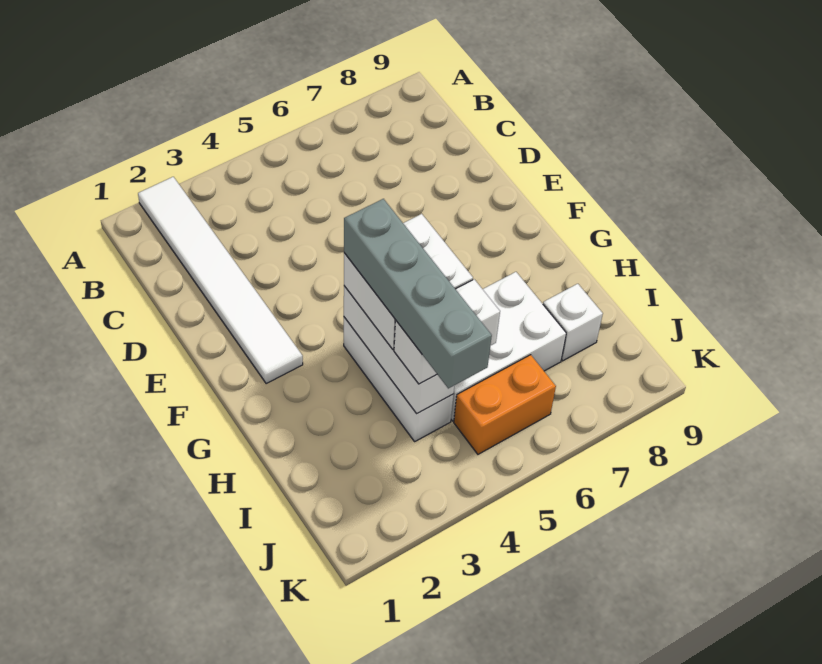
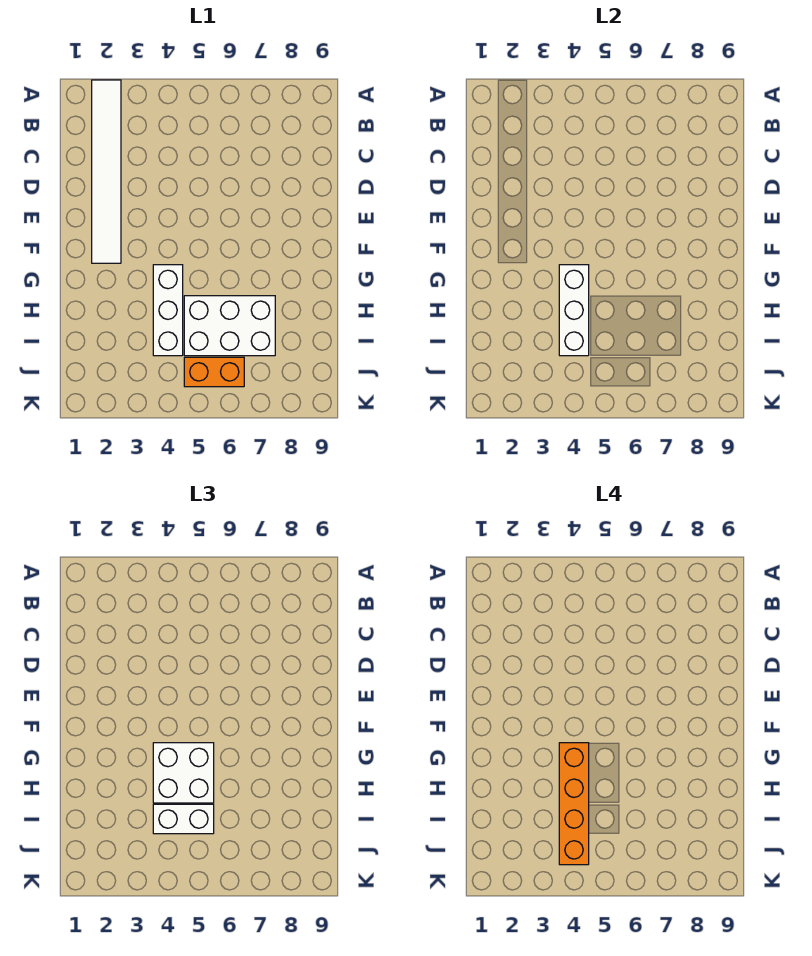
grey 1x4 brick [344,199,492,388] -> orange 1x4 brick [559,743,589,865]
white 1x1 brick [543,284,603,361] -> none

